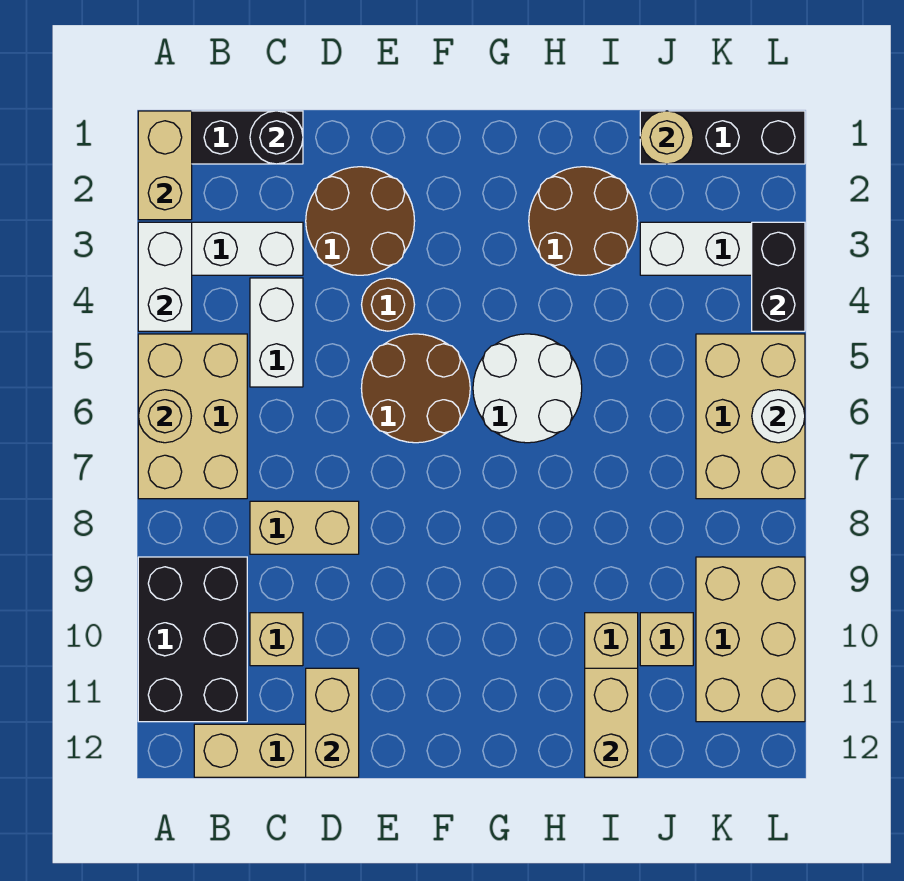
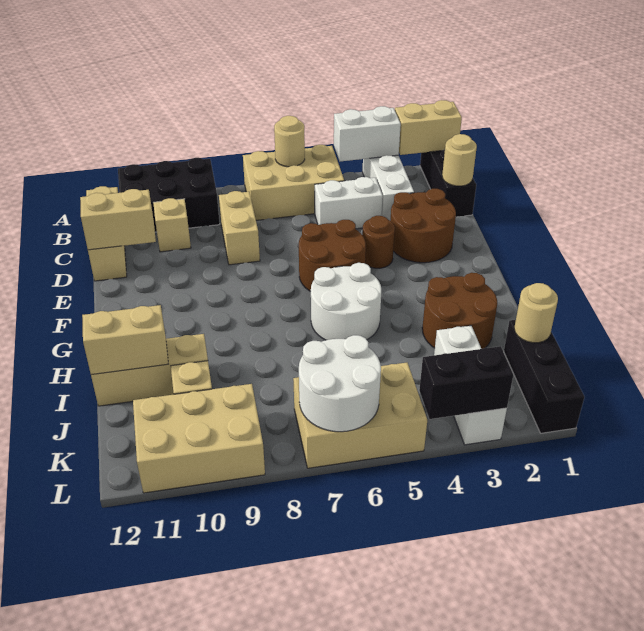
black 1x1 round brick [250,111,303,164] -> tan 1x1 round brick [442,134,477,186]
white 1x1 round brick [752,390,805,443] -> white 2x2 round brick [299,335,381,432]

